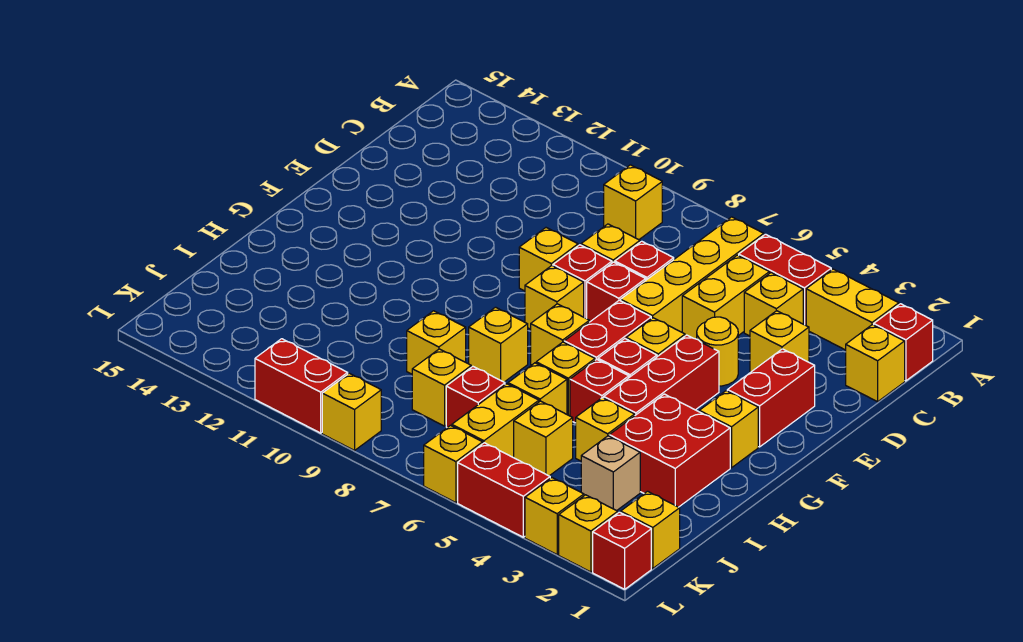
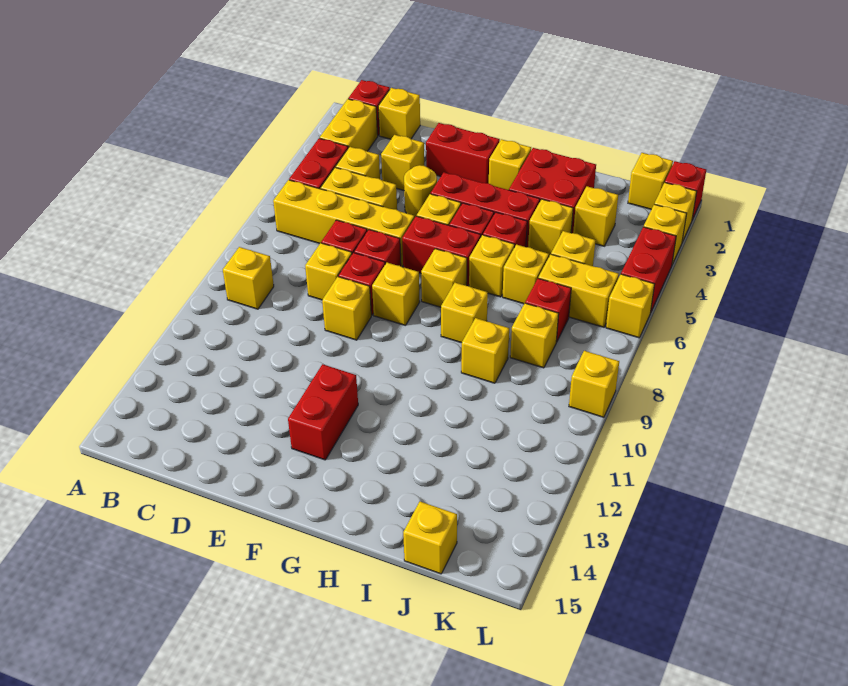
tan 1x1 brick [581,436,640,511] -> yellow 1x1 brick [573,186,618,246]
none -> yellow 1x1 brick [403,502,457,574]
red 1x2 brick [255,339,348,433] -> red 1x2 brick moved to [288,364,358,460]

